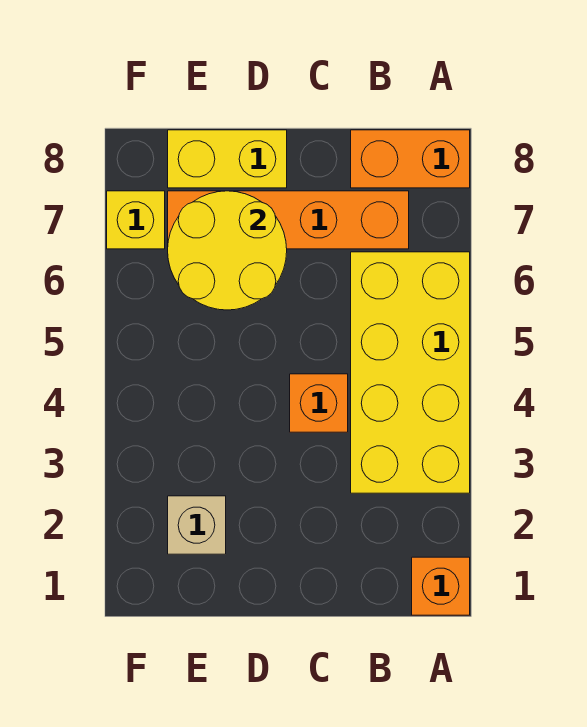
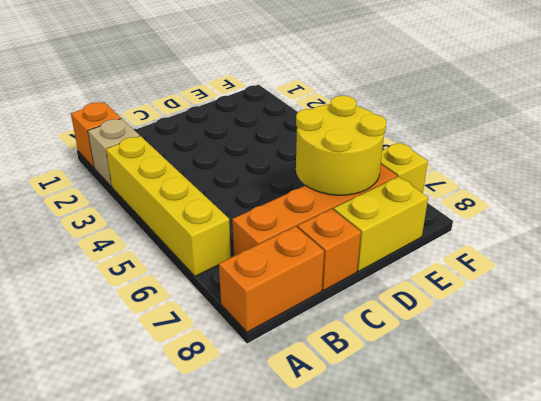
yellow 2x4 brick [351,252,470,493] -> yellow 1x4 brick [106,136,231,276]
orange 1x1 brick [290,374,348,432] -> orange 1x1 brick moved to [297,209,361,290]
tan 1x1 brick [168,496,226,554] -> tan 1x1 brick moved to [88,119,140,187]

